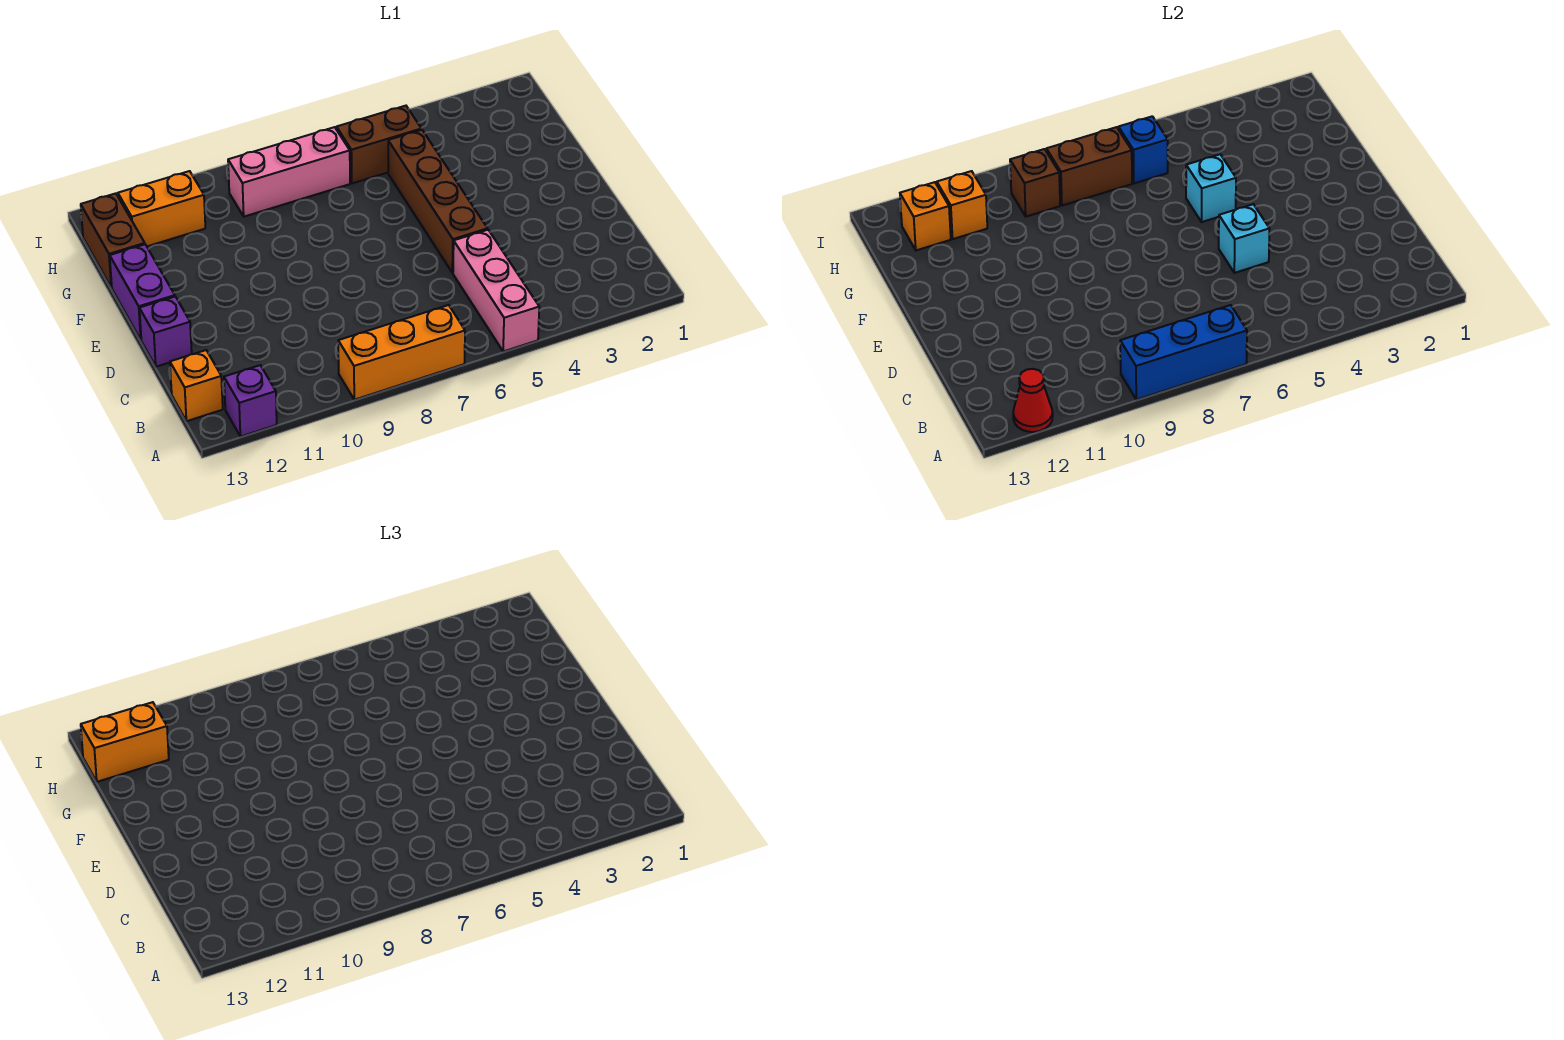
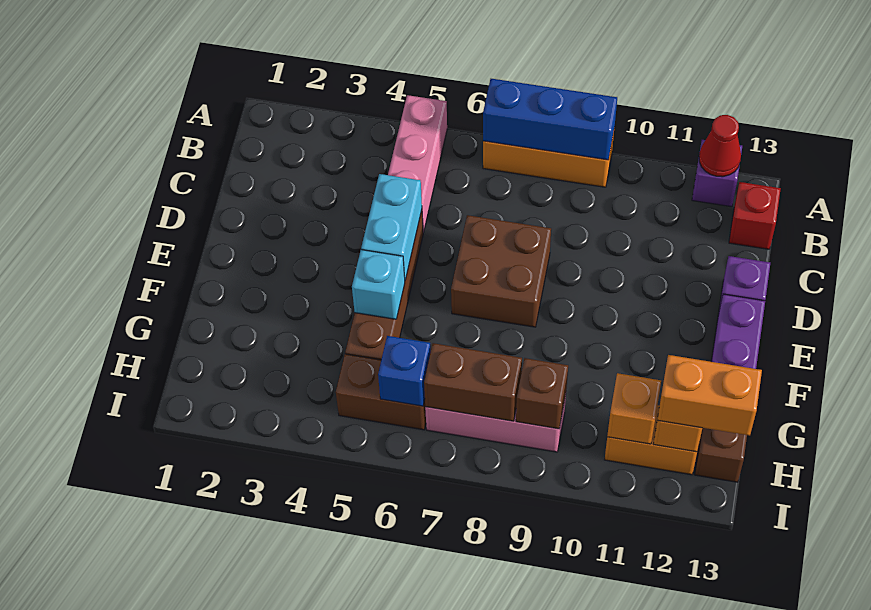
orange 1x1 brick [170,350,223,421] -> red 1x1 brick [729,182,781,249]
cyan 1x1 brick [1219,204,1270,273] -> cyan 1x2 brick [361,174,422,280]
none -> brown 2x2 brick [451,215,551,327]

